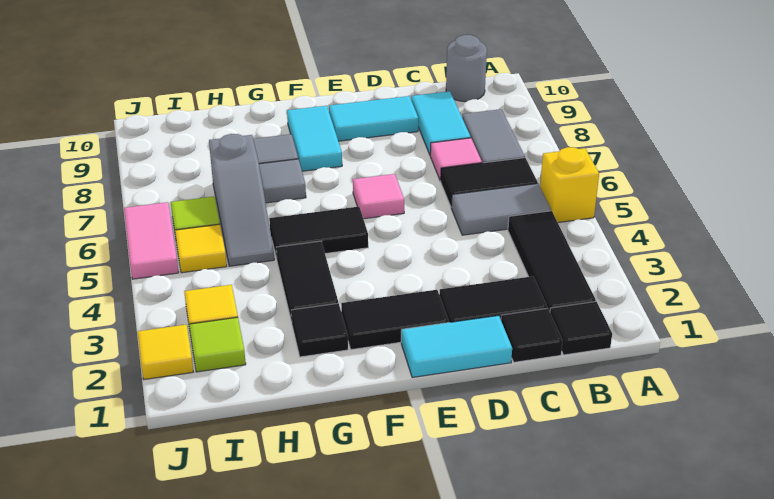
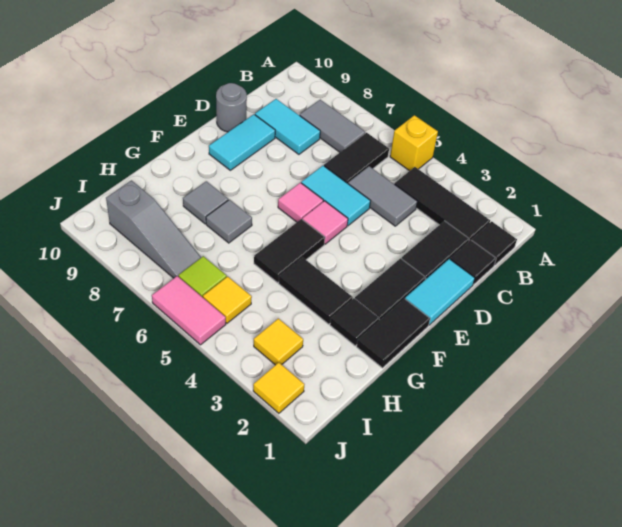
grey 1x2 tile [451,184,551,235] -> grey 1x2 tile turned to [348,166,417,226]
grey 1x1 round brick [446,35,487,102] -> grey 1x1 round brick moved to [216,83,247,132]
pink 1x1 tile [430,138,482,181] -> pink 1x1 tile moved to [302,201,348,244]
none -> black 1x2 tile [357,299,430,368]
cyan 1x2 tile [287,106,342,171] -> cyan 1x2 tile moved to [301,166,370,226]
grey 1x3 slope [209,134,274,266] -> grey 1x3 slope moved to [106,180,201,278]
lime 1x1 tile [189,317,246,372] -> none

